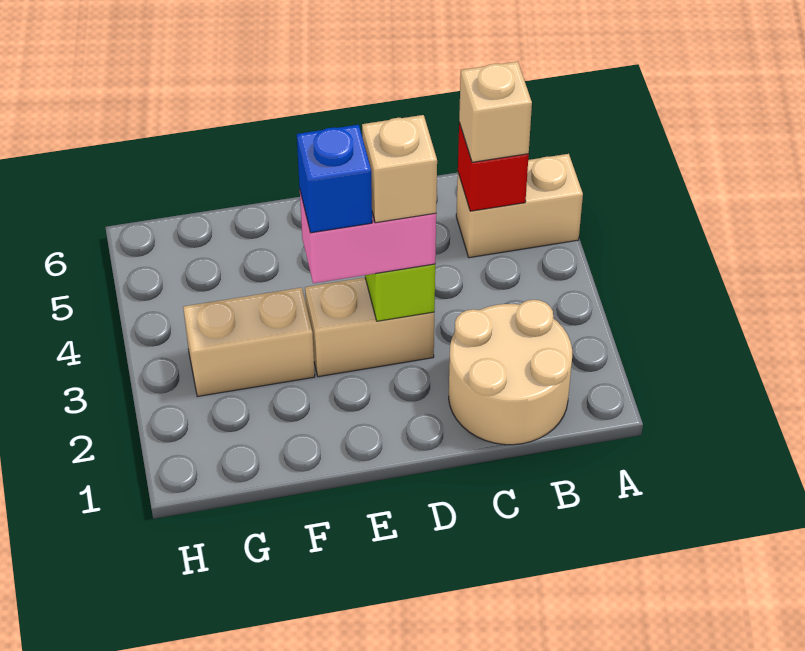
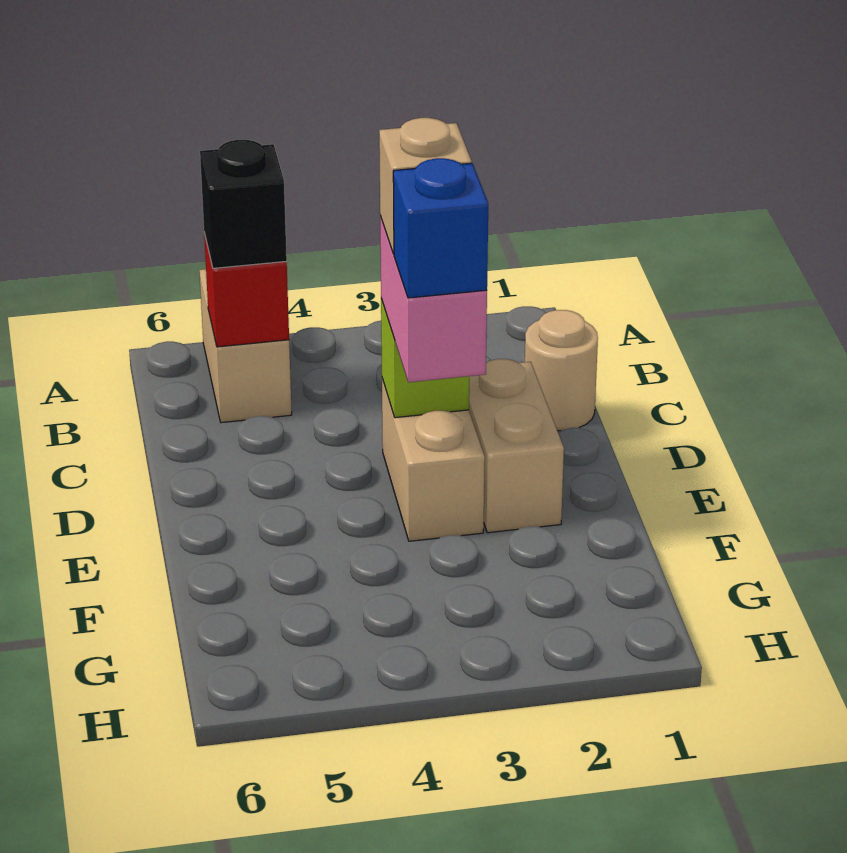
tan 2x2 round brick [449,300,572,445] -> tan 1x1 round brick [525,310,598,431]
tan 1x1 brick [459,61,532,162] -> black 1x1 brick [200,140,287,268]
tan 1x2 brick [183,288,315,397] -> tan 1x2 brick moved to [469,359,564,533]

